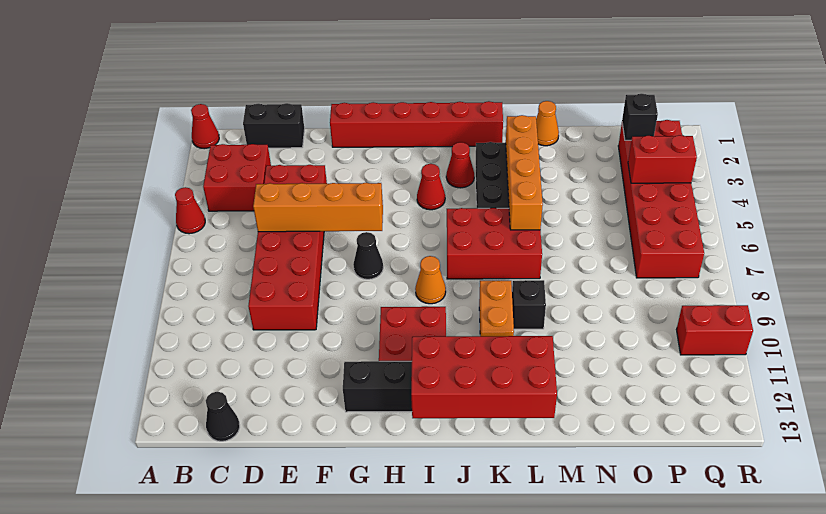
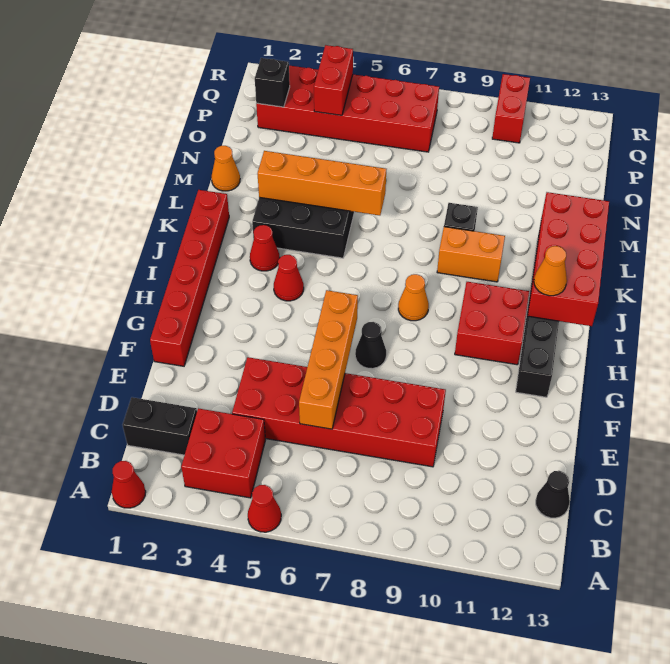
black 1x2 brick [243,103,305,148] -> black 1x2 brick turned to [123,397,197,455]
none -> orange 1x1 cone [534,246,567,296]
red 2x3 brick [447,208,542,279] -> none

